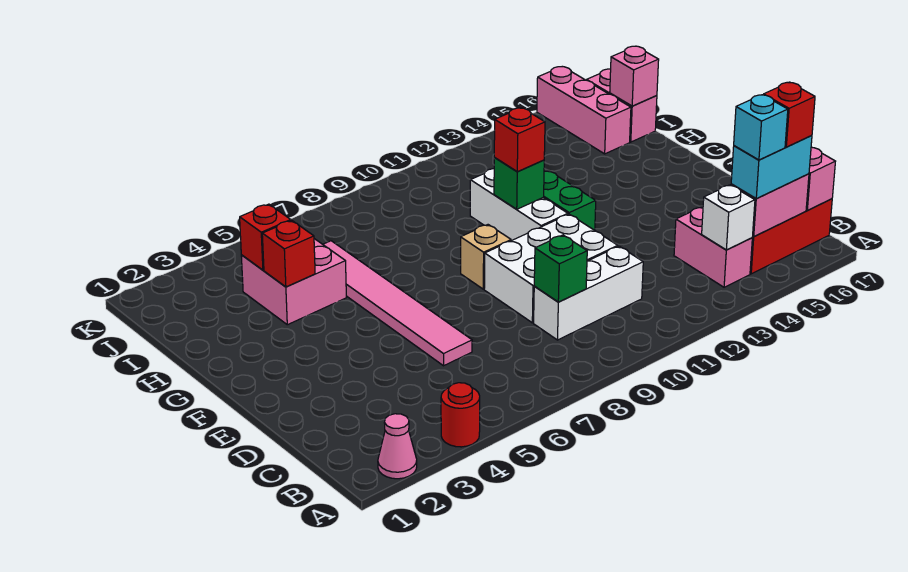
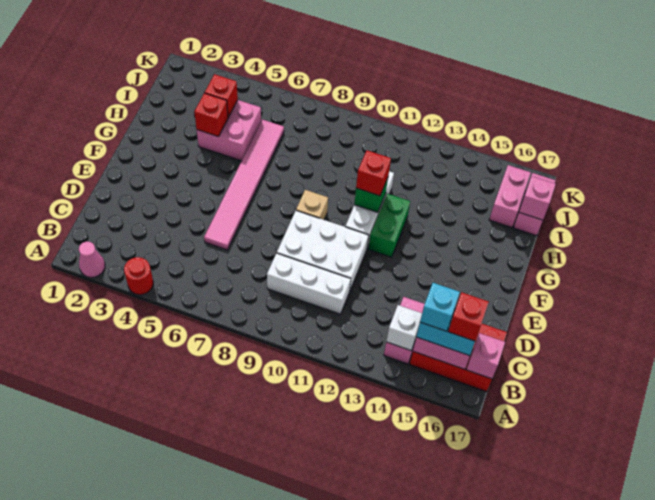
green 1x1 brick [534,235,587,302] -> none
pink 1x3 brick [537,67,631,154] -> pink 1x2 brick [489,165,531,228]

